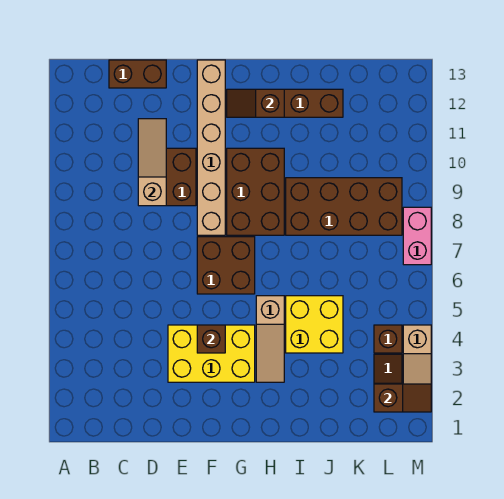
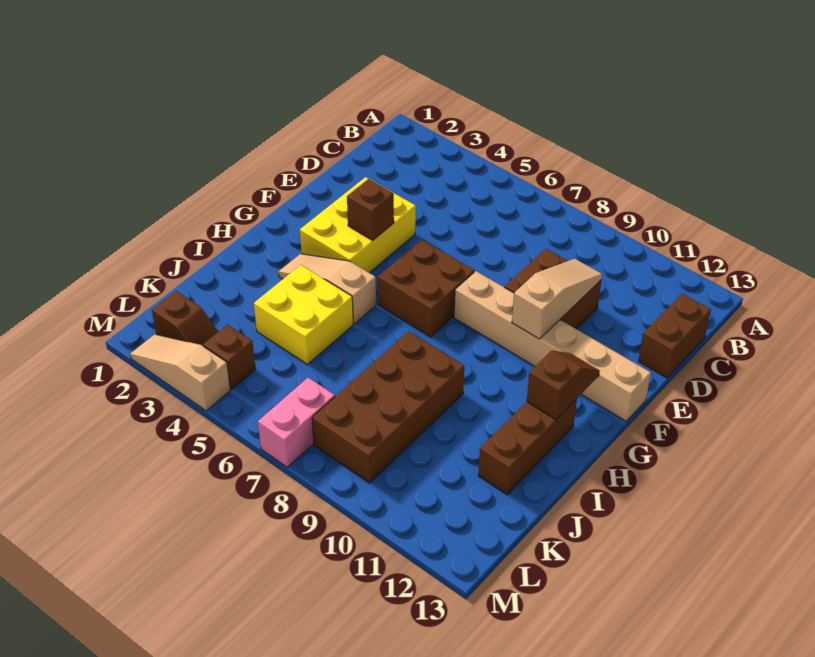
tan 1x3 slope [138,119,166,206] -> tan 1x3 slope turned to [512,259,602,339]
brown 2x3 brick [227,148,284,235] -> none
brown 1x2 slope [374,384,431,412] -> none
pink 1x2 brick [403,207,431,265] -> pink 1x2 brick turned to [258,378,335,467]

